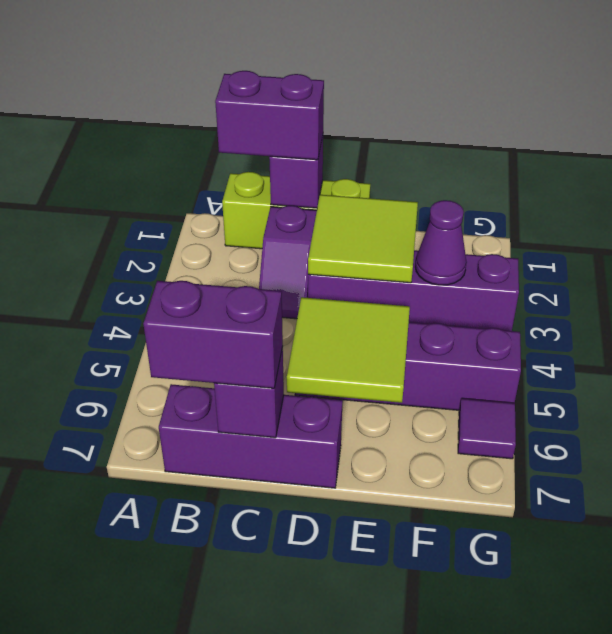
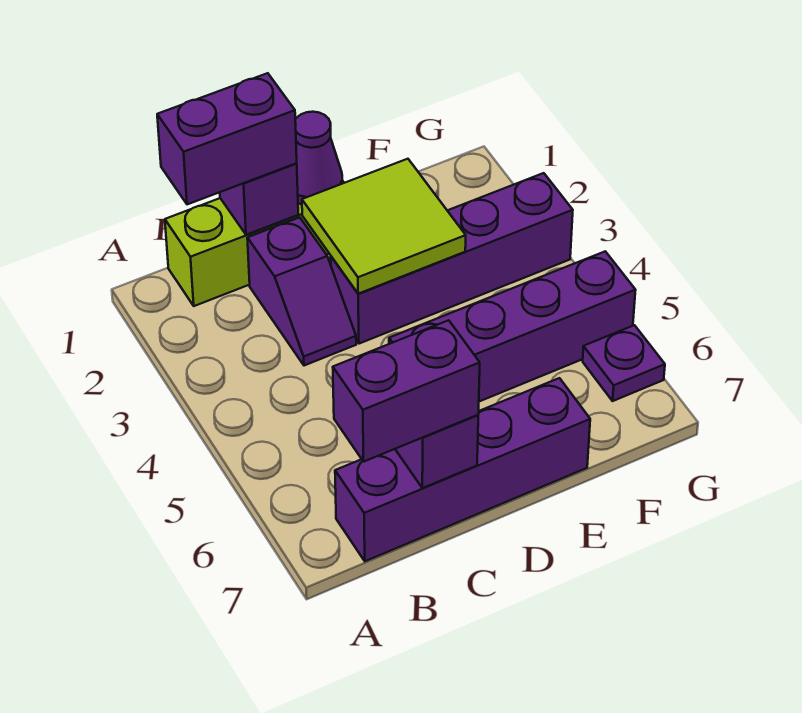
purple 1x3 brick [159,384,343,488] -> purple 1x4 brick [335,378,590,561]
lime 2x2 tile [287,297,410,403] -> none
purple 1x1 cone [415,200,467,285] -> purple 1x1 cone moved to [295,112,342,205]
purple 1x1 tile [458,398,516,459] -> purple 1x1 plate [583,325,665,401]

